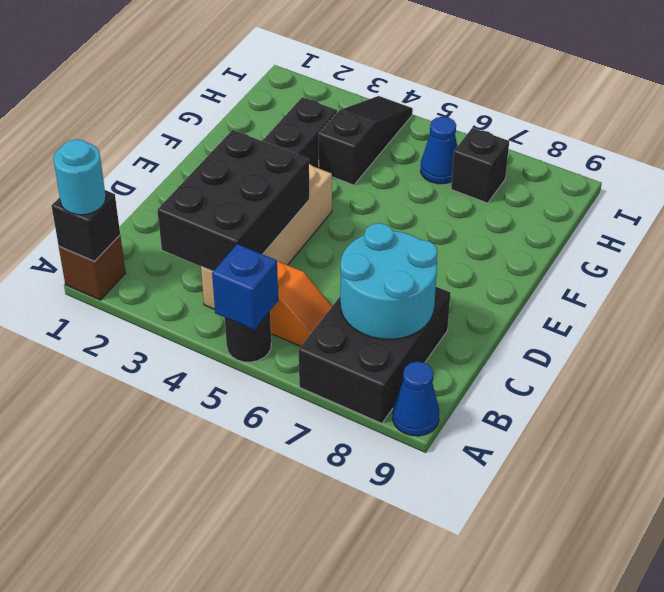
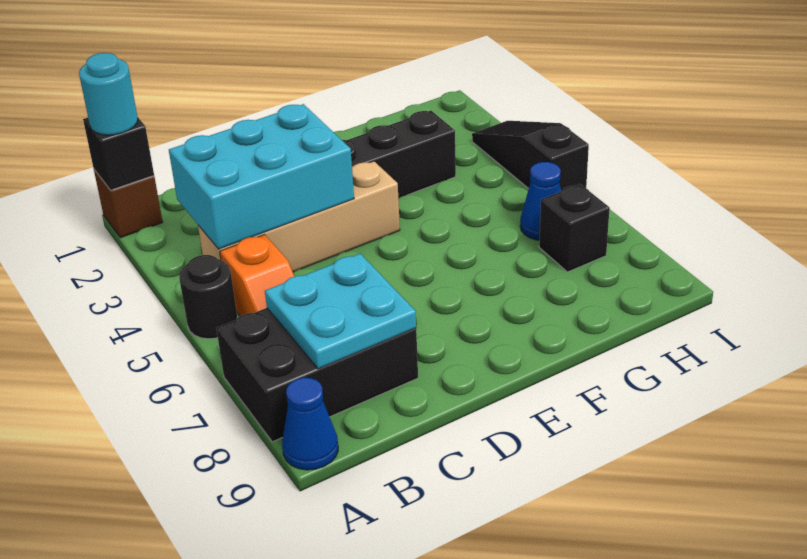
blue 1x1 brick [212,244,278,330] -> none
black 2x3 brick [157,130,310,271] -> cyan 2x3 brick [169,104,354,249]
cyan 2x2 round brick [340,223,437,339] -> cyan 2x2 plate [265,254,416,369]
black 1x3 slope [319,96,413,185] -> black 1x3 slope turned to [472,121,589,190]

